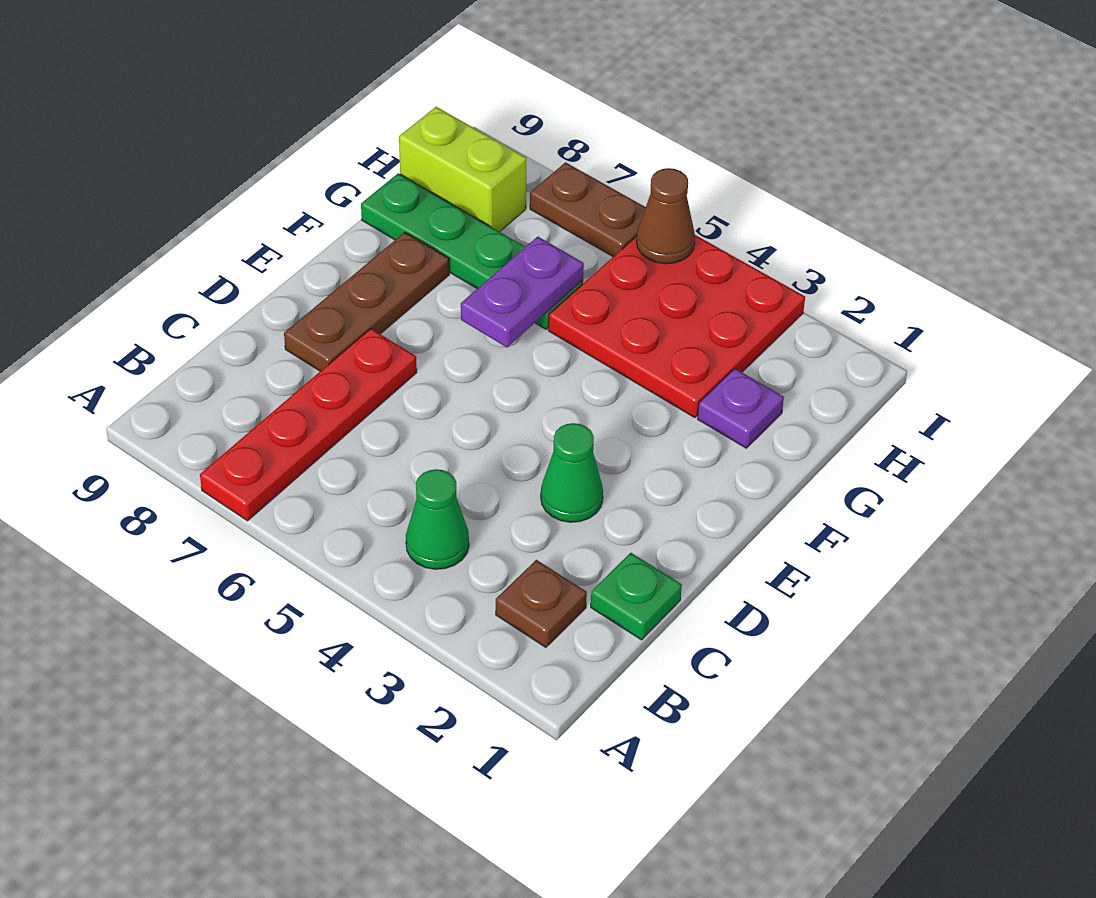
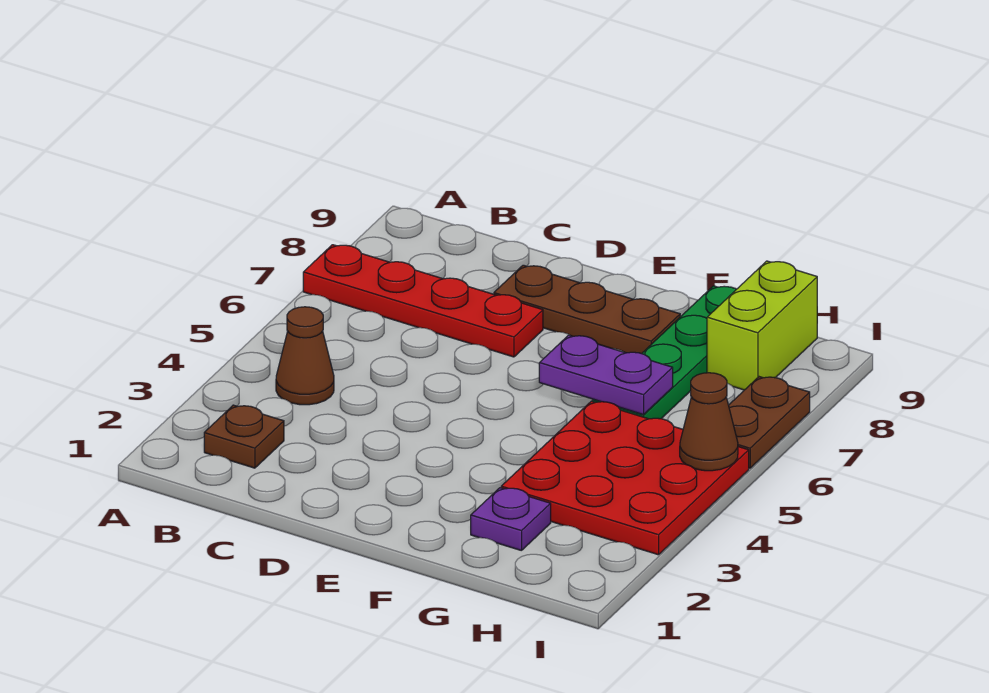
green 1x1 cone [406,469,469,569] -> brown 1x1 cone [276,307,334,405]
green 1x1 plate [591,553,682,640] -> none
green 1x1 cone [541,423,603,522] -> none

